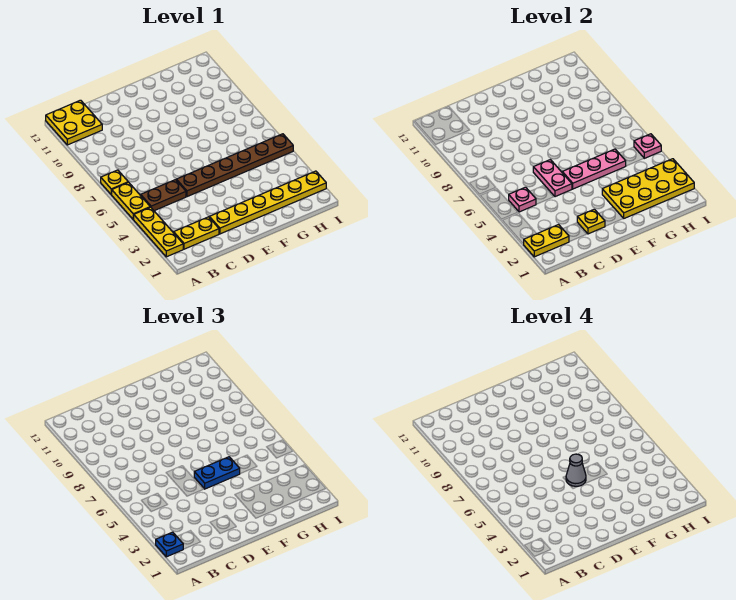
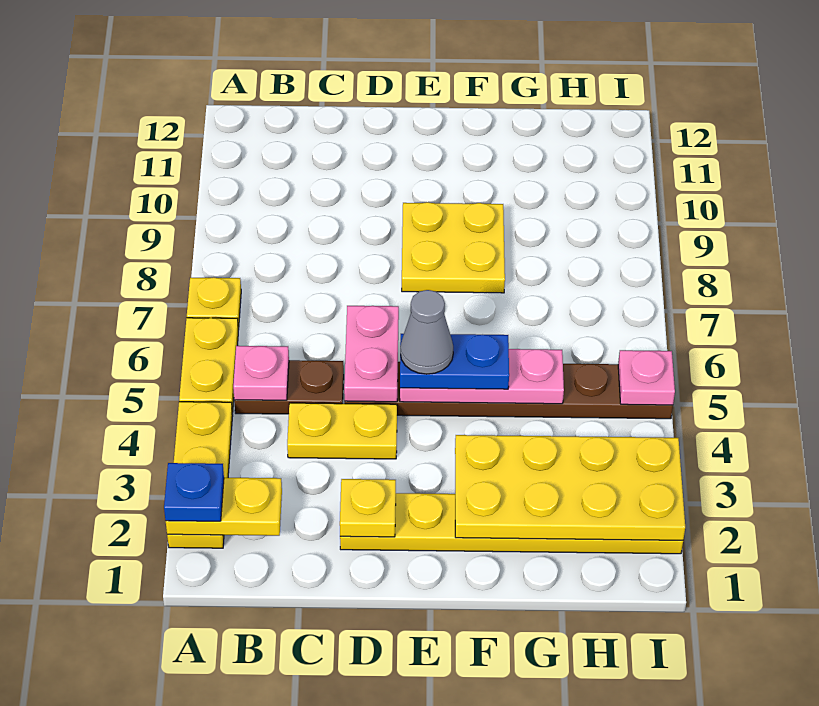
yellow 2x2 plate [46,100,102,145] -> yellow 2x2 plate moved to [402,202,505,293]
yellow 1x2 plate [174,217,219,249] -> yellow 1x2 plate moved to [287,403,397,459]

